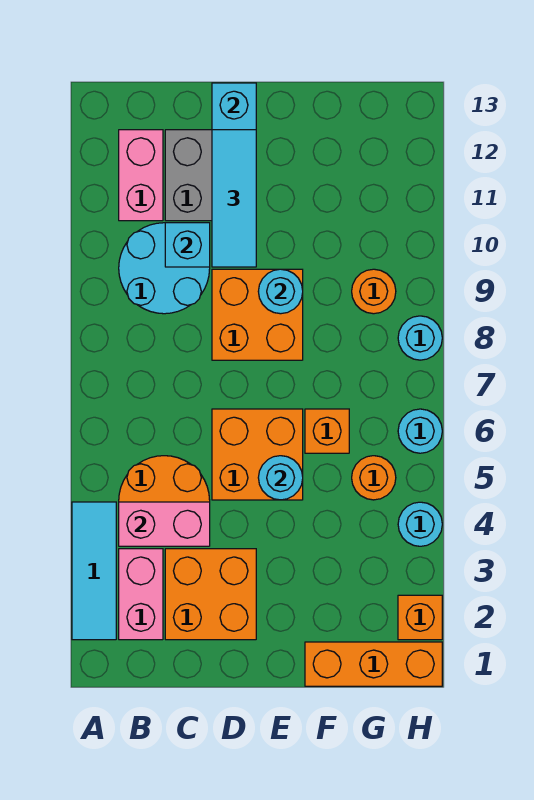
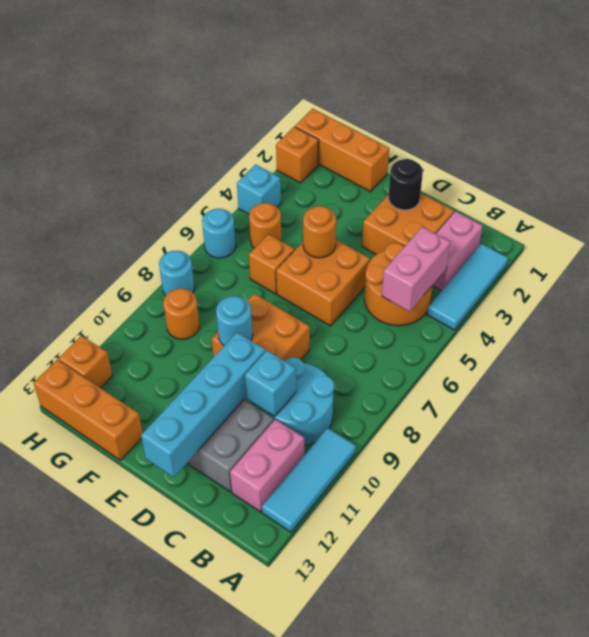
pink 1x2 brick [119,502,210,546] -> pink 1x2 brick turned to [382,227,450,312]
none -> black 1x1 round brick [388,159,423,210]
cyan 1x3 tile [212,130,256,267] -> cyan 1x3 tile moved to [262,428,356,532]
cyan 1x1 round brick [258,456,303,500] -> orange 1x1 round brick [303,206,336,258]
none -> orange 1x3 brick [33,360,143,460]
cyan 1x1 round brick [398,502,442,546] -> cyan 1x1 brick [237,164,281,214]
none -> orange 1x1 brick [58,336,112,388]

